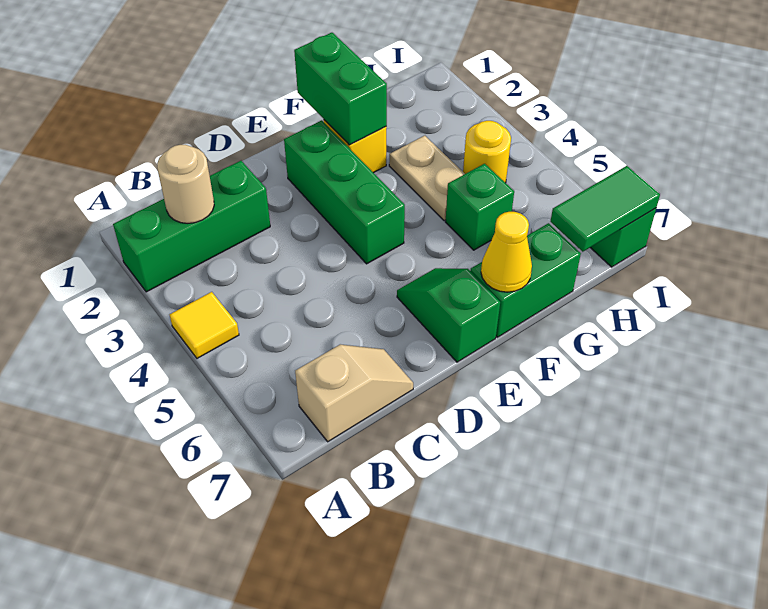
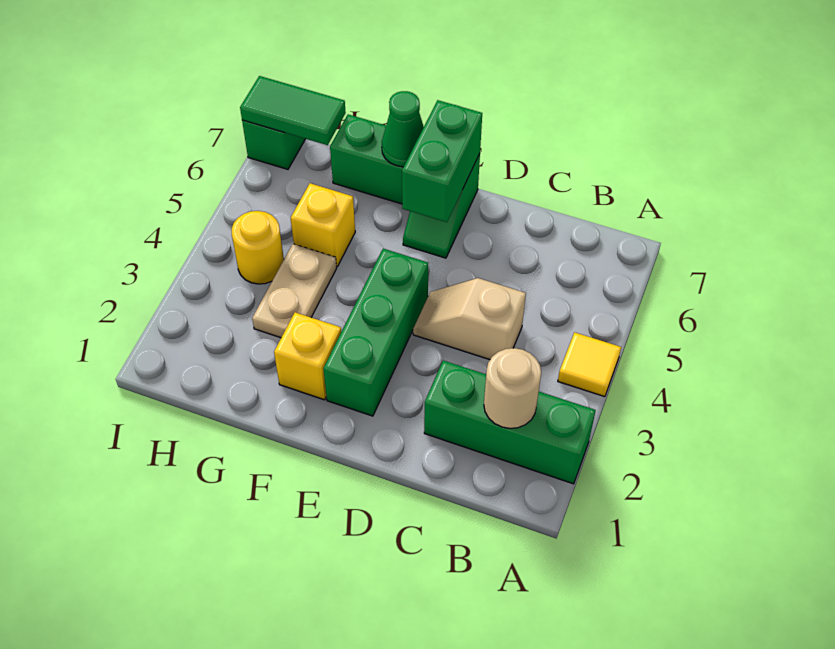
tan 1x2 slope [295,345,413,442] -> tan 1x2 slope moved to [413,278,526,360]
green 1x2 brick [294,33,387,145] -> green 1x2 brick moved to [402,100,482,222]
yellow 1x1 cone [481,212,532,292] -> green 1x1 cone [382,91,424,167]
green 1x1 brick [445,164,514,250] -> yellow 1x1 brick [291,183,355,266]

